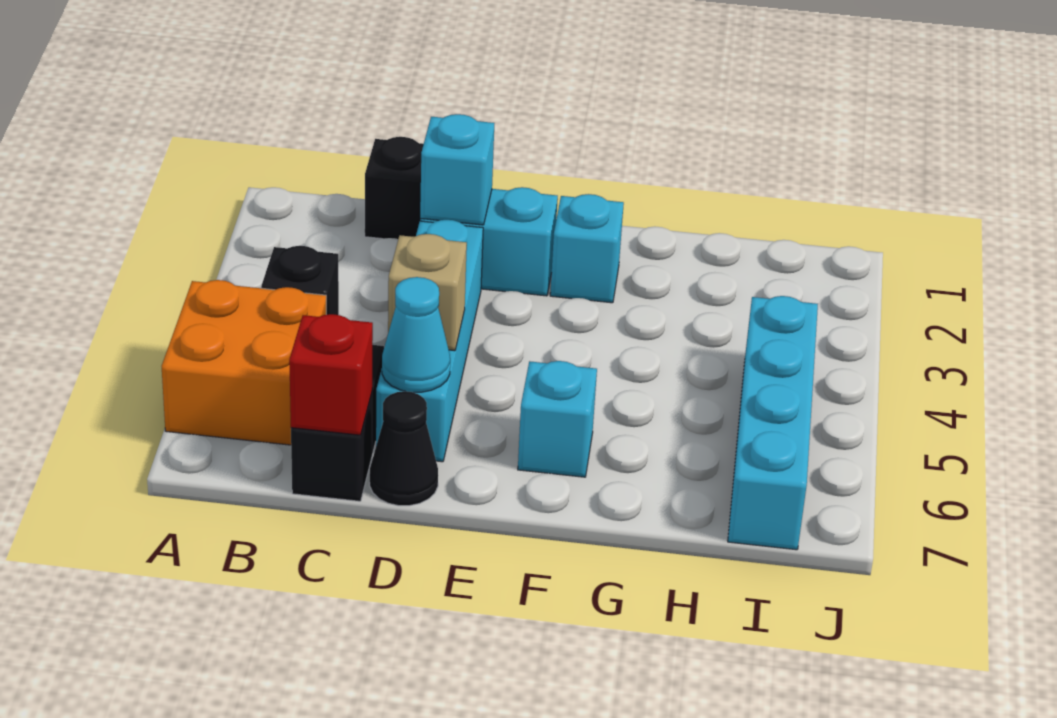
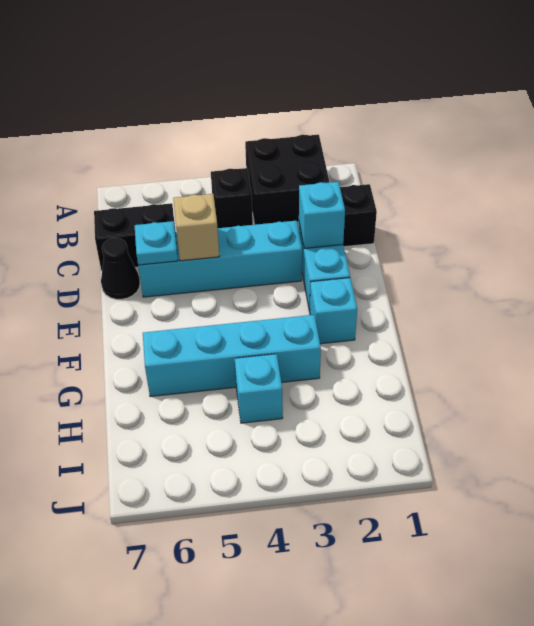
none -> black 2x2 brick [245,135,329,225]
orange 2x2 brick [162,280,326,445] -> none
red 1x1 brick [289,314,373,435] -> none
cyan 1x1 cone [382,277,450,392] -> cyan 1x1 plate [135,221,178,265]
cyan 1x1 brick [518,361,597,477] -> cyan 1x1 brick moved to [235,354,283,423]
cyan 1x4 brick [728,296,818,550] -> cyan 1x4 brick moved to [143,315,321,397]

